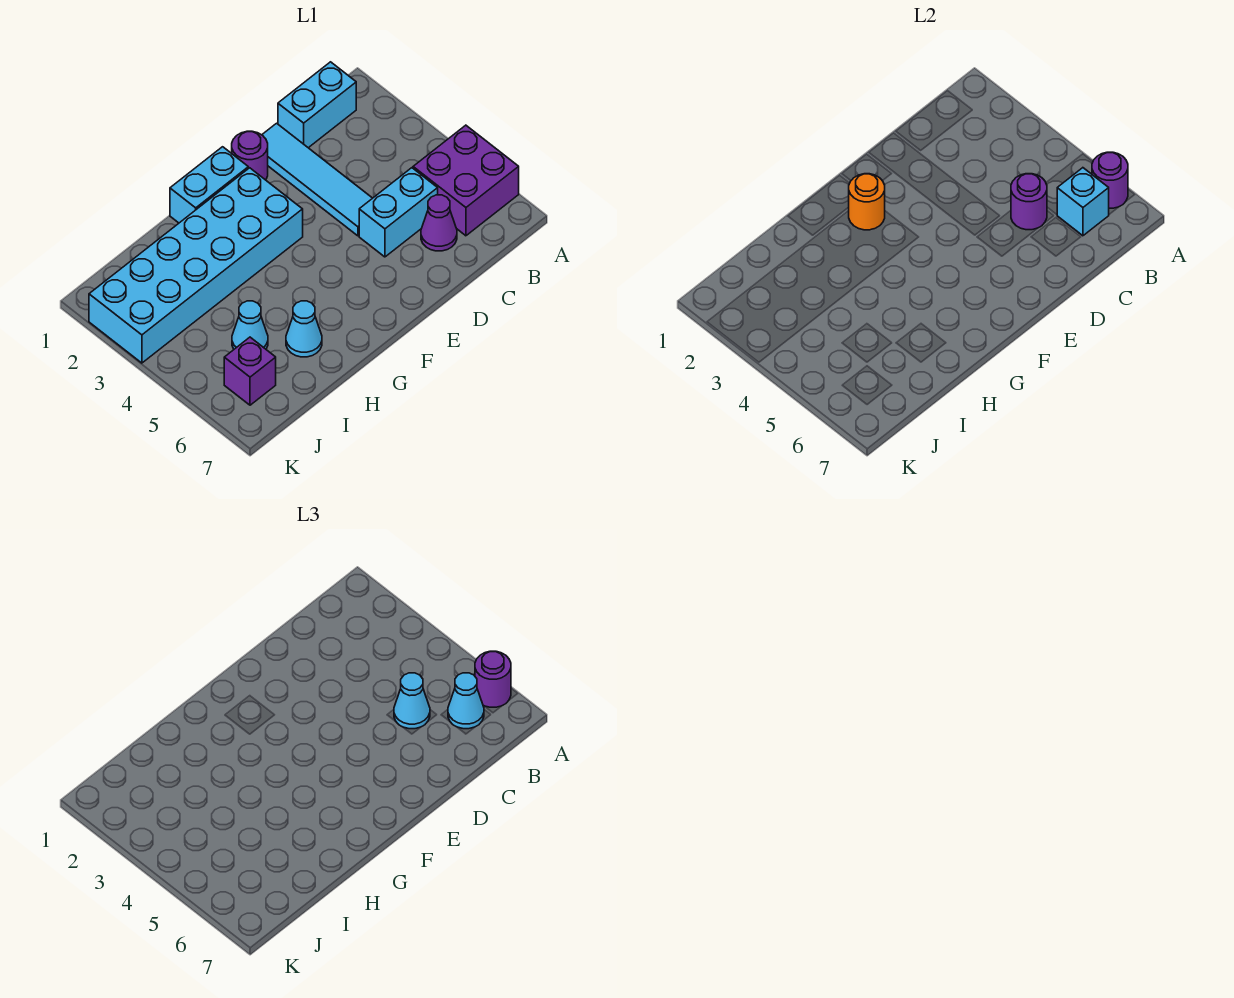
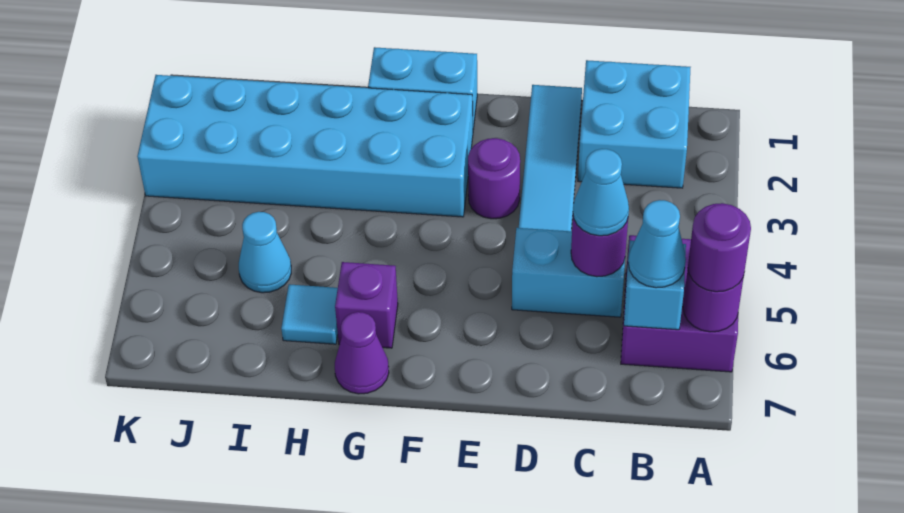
cyan 1x2 brick [278,62,356,148] -> cyan 2x2 brick [578,60,691,188]
purple 1x1 cone [421,195,457,251] -> purple 1x1 cone moved to [335,312,389,394]
purple 1x1 round brick [232,131,268,180] -> purple 1x1 round brick moved to [468,138,520,219]
orange 1x1 round brick [849,174,885,230] -> none
cyan 1x1 cone [286,301,322,357] -> cyan 1x1 tile [281,284,338,344]
purple 1x1 brick [224,337,276,405] -> purple 1x1 brick moved to [335,262,398,348]

